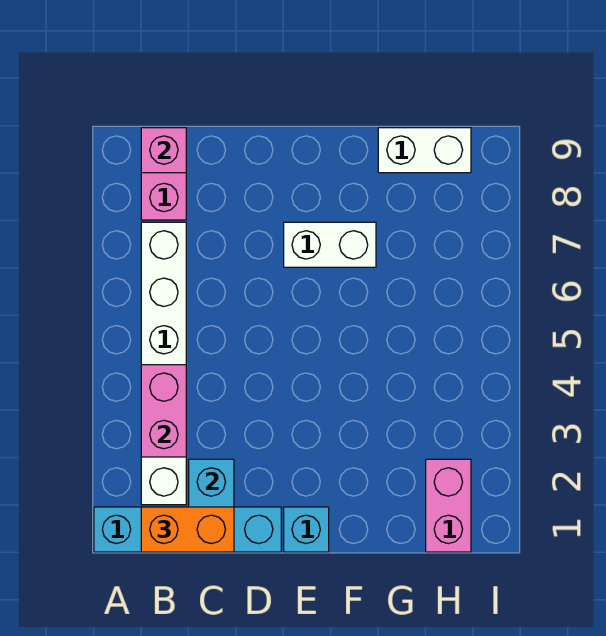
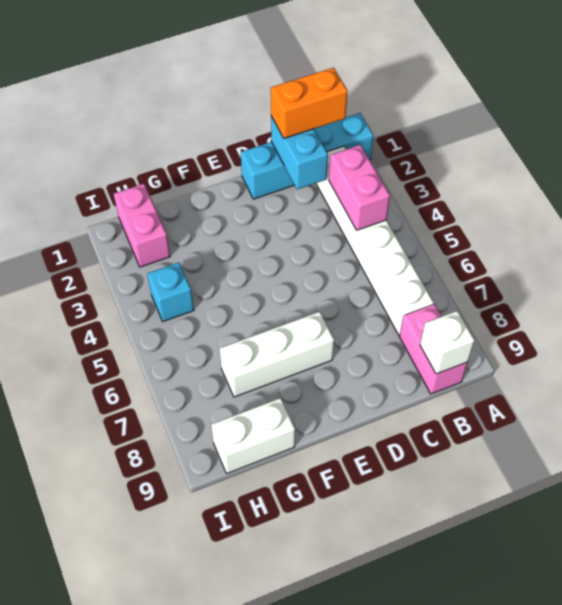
pink 1x1 brick [141,128,186,173] -> white 1x1 brick [420,311,475,374]
cyan 1x1 brick [284,507,329,552] -> cyan 1x1 brick moved to [147,263,194,321]
white 1x2 brick [284,222,376,267] -> white 1x3 brick [219,312,334,397]

